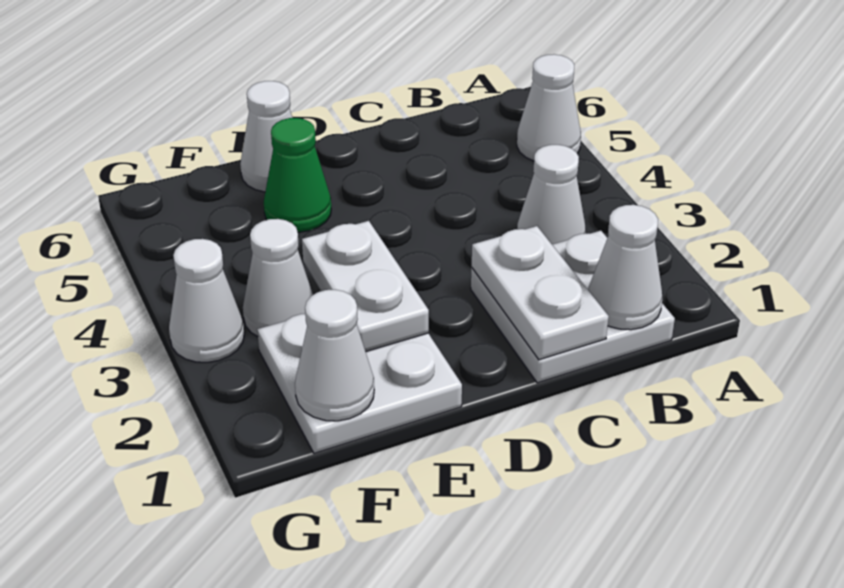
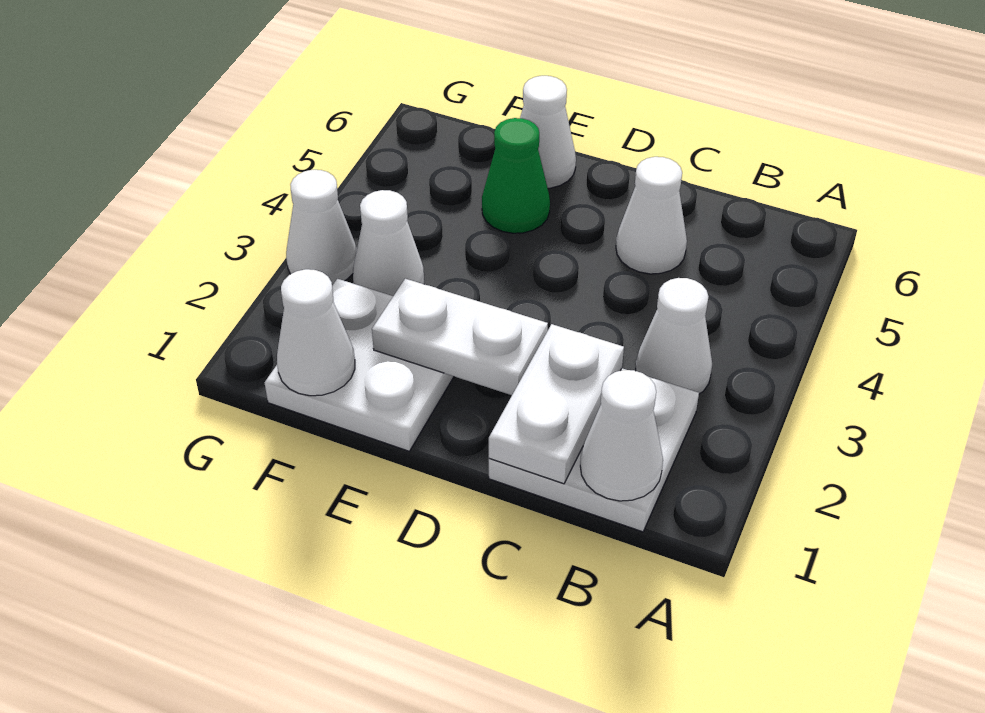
white 1x1 cone [517,54,581,161] -> white 1x1 cone moved to [616,157,687,274]
white 1x2 plate [302,221,429,352] -> white 1x2 plate turned to [372,279,548,395]

